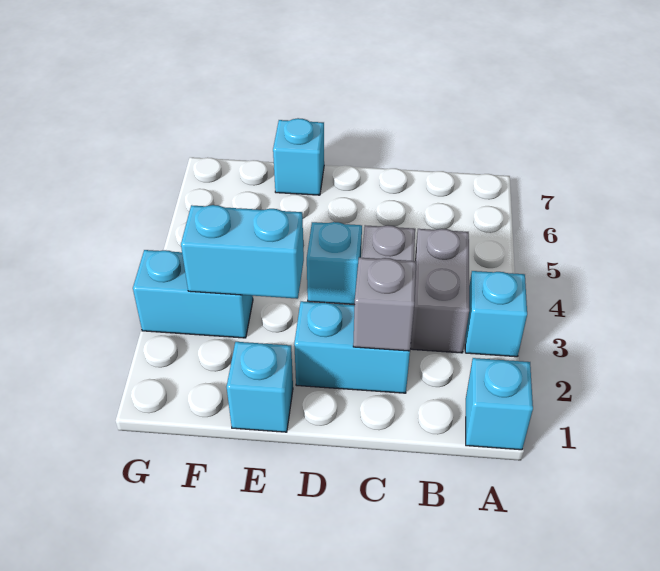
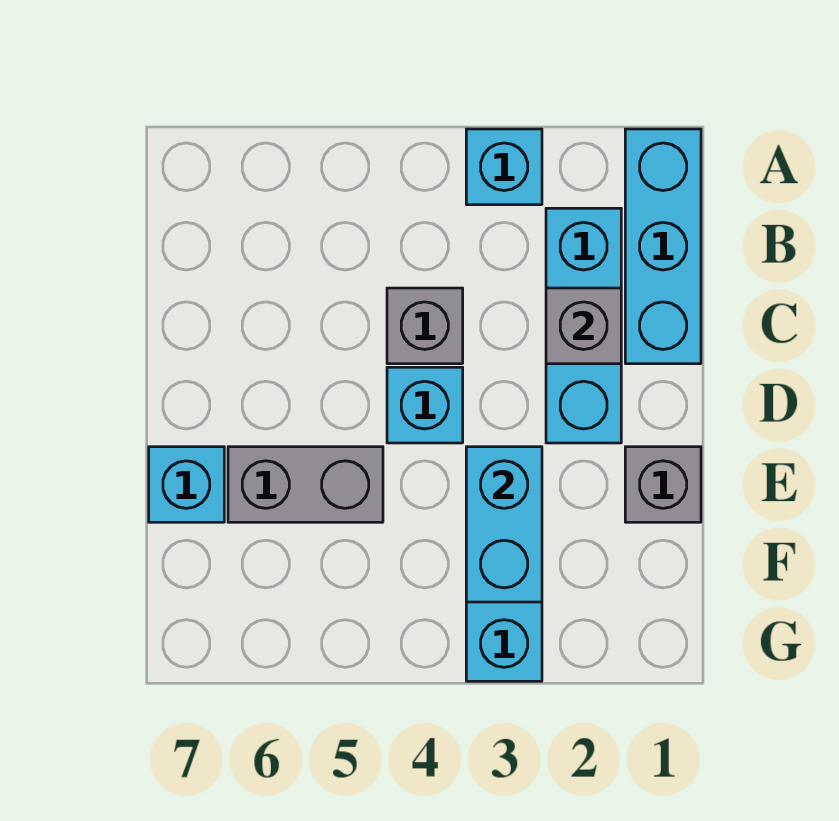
cyan 1x1 brick [466,358,533,450] -> cyan 1x3 brick [625,129,701,364]
grey 1x2 brick [411,229,469,353] -> grey 1x2 brick moved to [228,447,383,522]
cyan 1x2 brick [294,301,410,393] -> cyan 1x3 brick [546,208,621,443]
cyan 1x1 brick [227,342,293,432] -> grey 1x1 brick [625,447,701,522]

